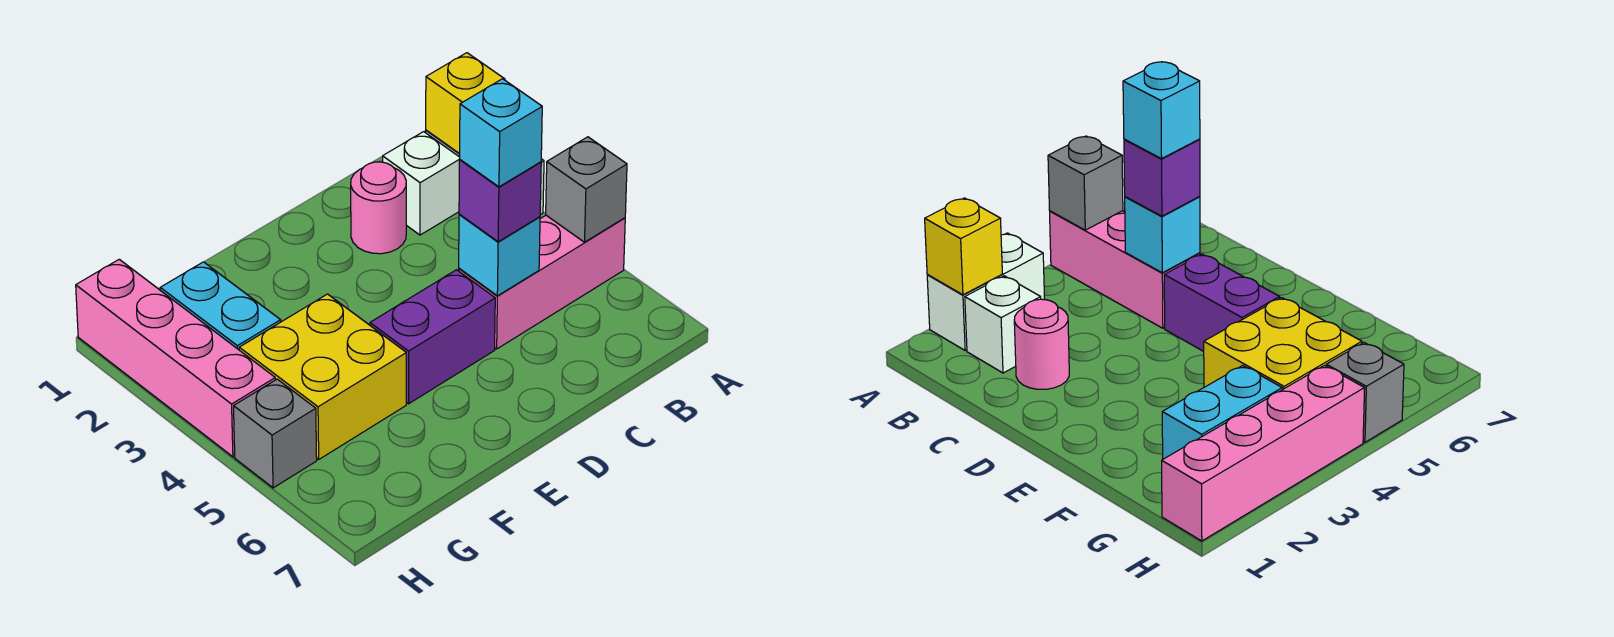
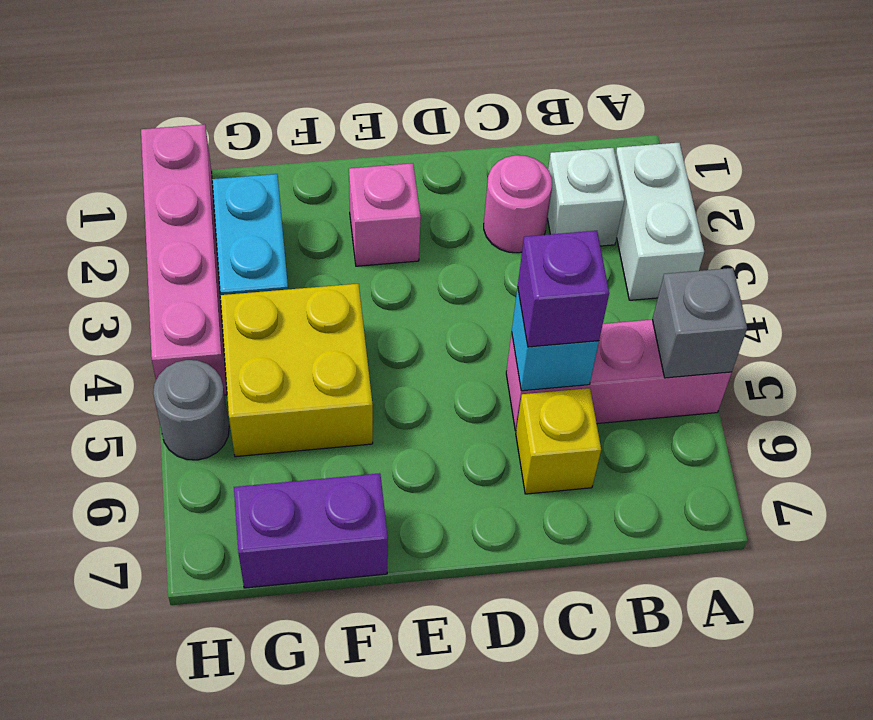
yellow 1x1 brick [426,53,505,154] -> yellow 1x1 brick moved to [516,388,601,494]
cyan 1x1 brick [460,79,542,187] -> none
purple 1x2 brick [370,270,495,404] -> purple 1x2 brick moved to [234,473,388,588]
none -> pink 1x1 brick [349,163,421,266]
grey 1x1 brick [234,379,317,488] -> grey 1x1 round brick [153,360,229,460]

